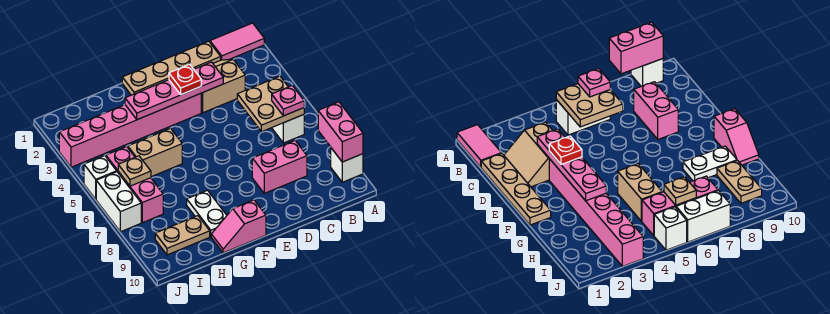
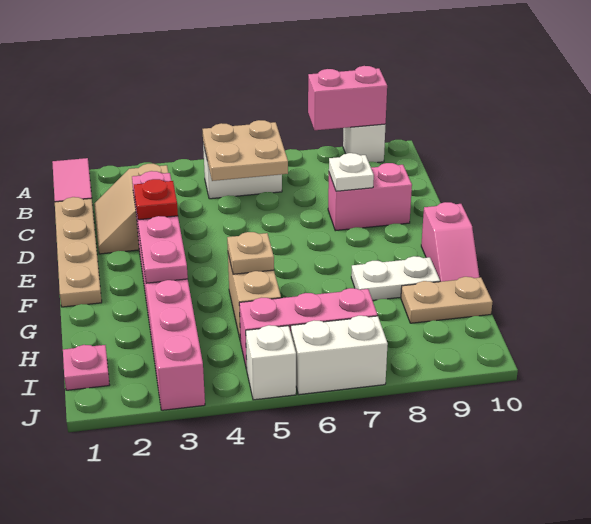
pink 1x1 plate [272,86,304,116] -> pink 1x1 plate moved to [63,345,109,390]
pink 1x2 brick [252,141,307,193] -> pink 1x2 brick turned to [328,163,412,231]
none -> white 1x1 plate [329,153,374,191]
tan 1x2 plate [155,216,210,255] -> tan 1x2 plate turned to [401,277,492,323]
tan 1x1 plate [118,156,151,186] -> tan 1x1 plate moved to [227,232,274,274]

